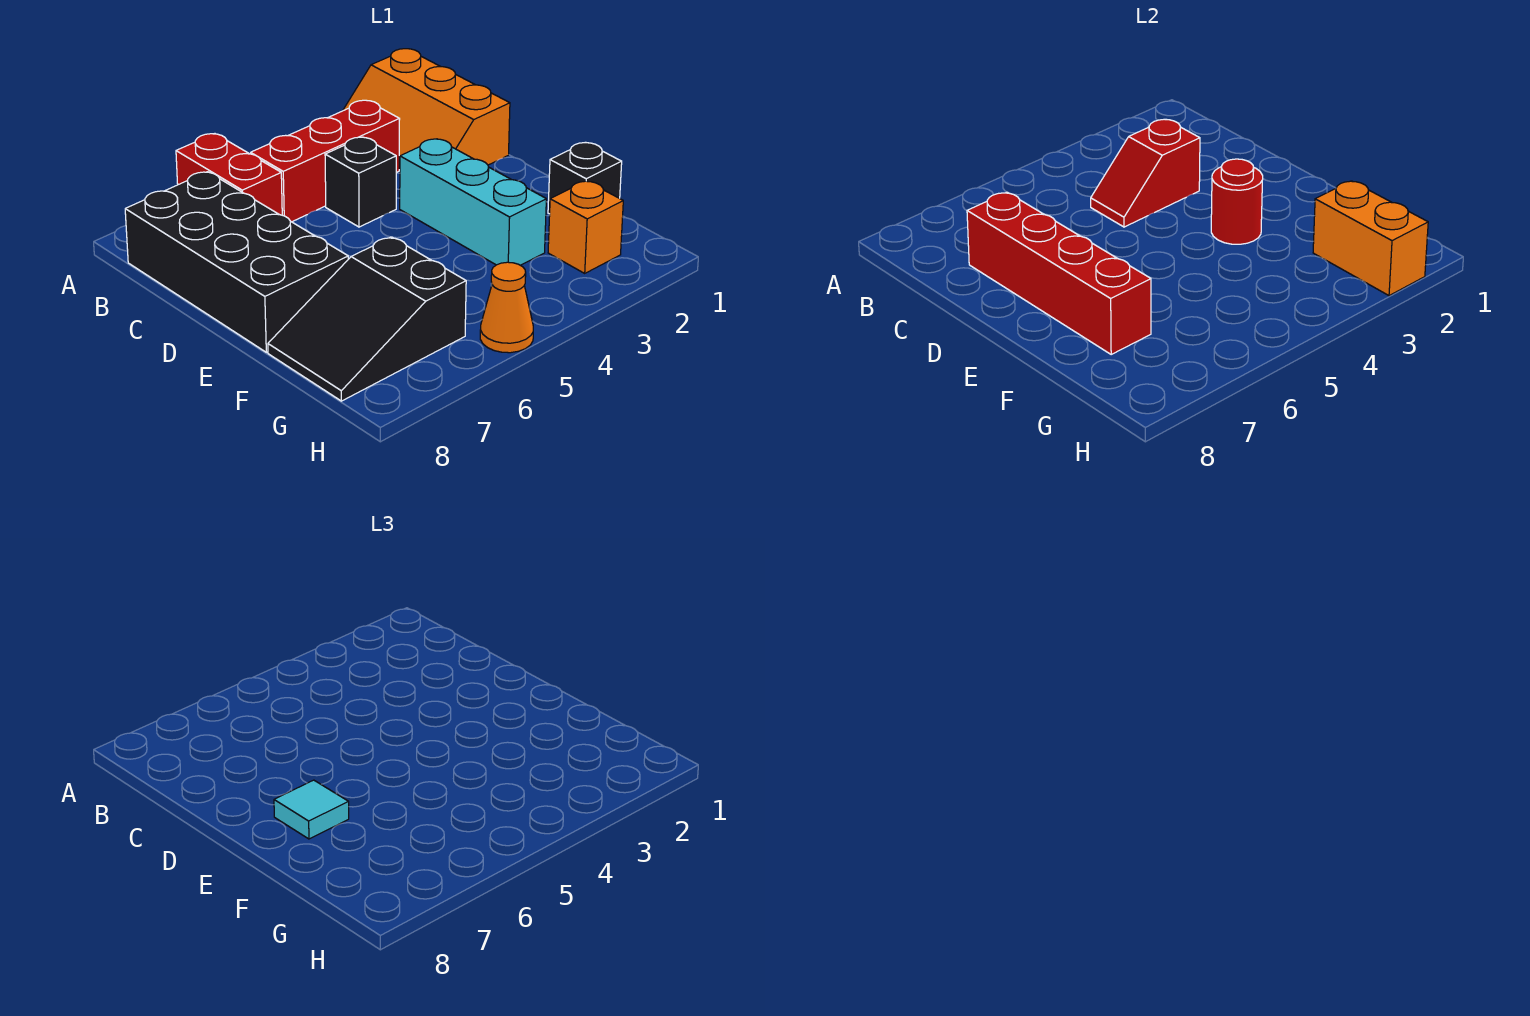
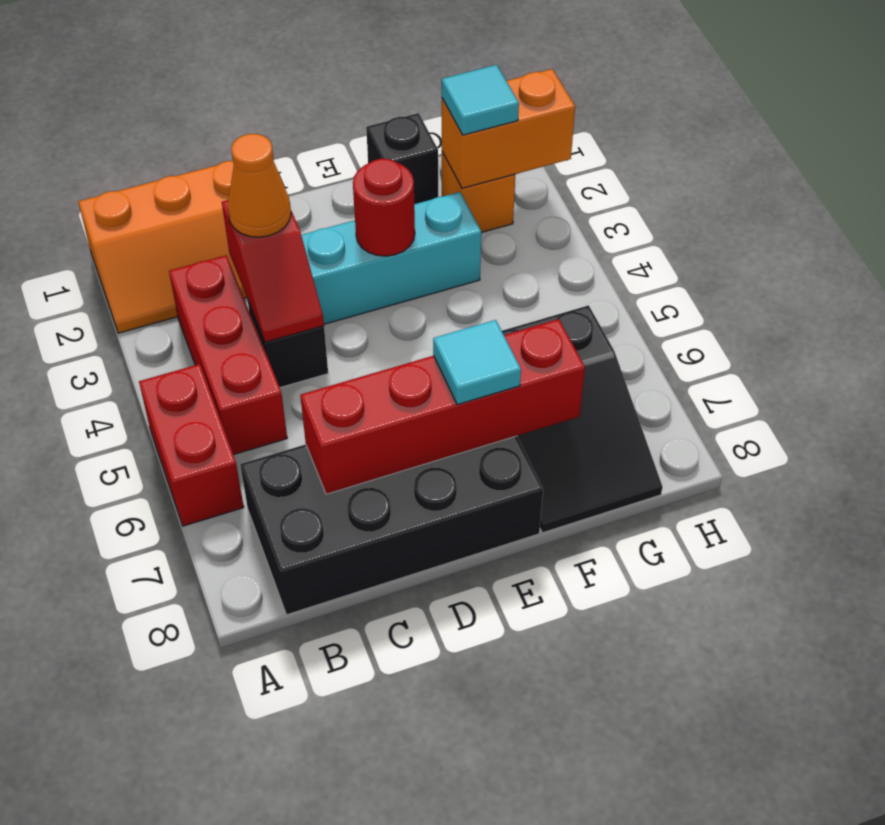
red 1x2 brick [176,134,282,215] -> red 1x2 brick turned to [139,364,244,526]
none -> cyan 1x1 tile [442,65,519,135]
orange 1x1 cone [480,262,533,353] -> orange 1x1 cone moved to [228,134,291,237]

